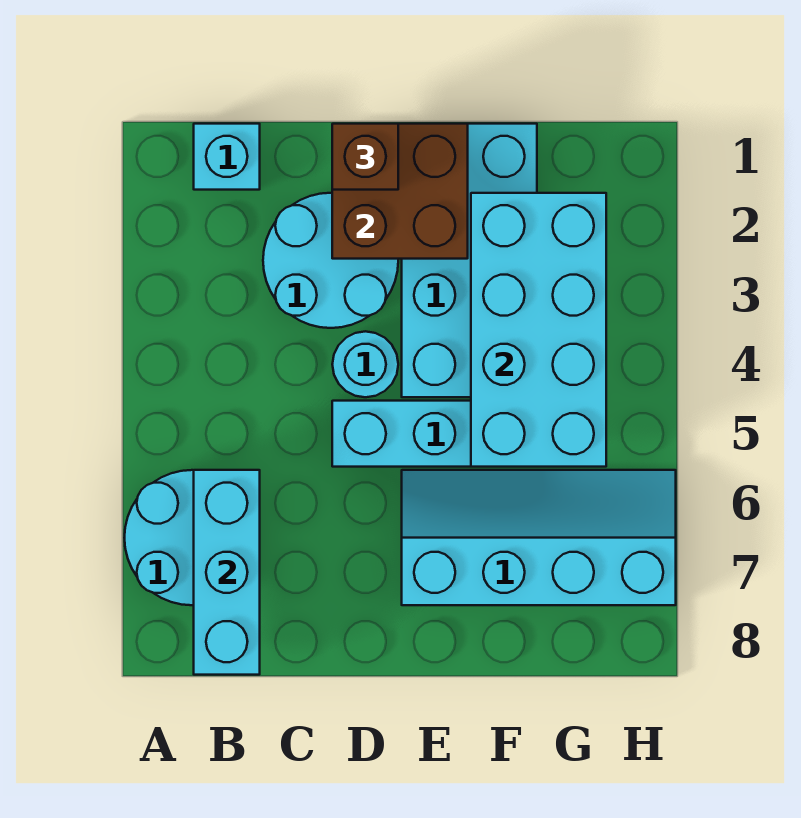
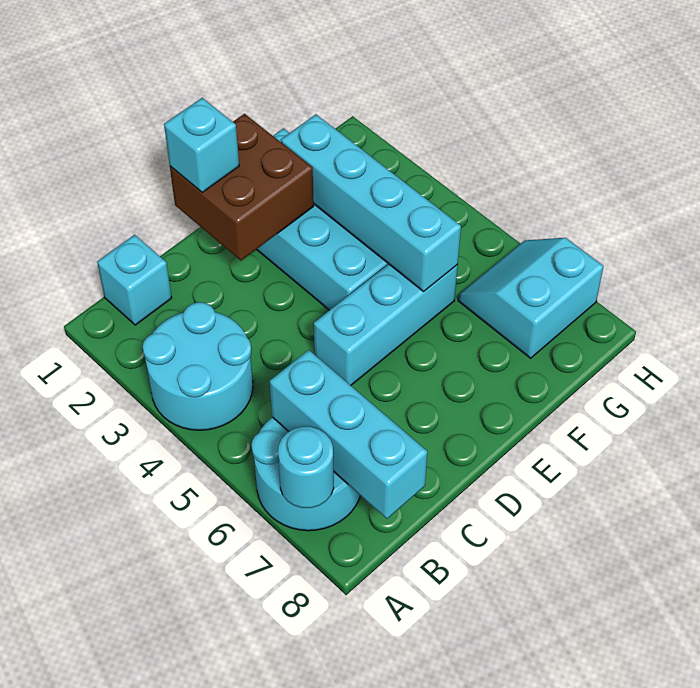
cyan 2x2 round brick [263,193,398,328] -> cyan 2x2 round brick moved to [143,302,253,430]
brown 1x1 brick [332,124,398,190] -> cyan 1x1 brick [164,98,239,192]
cyan 1x1 round brick [332,331,398,397] -> cyan 1x1 round brick moved to [278,427,334,508]
cyan 2x4 slope [402,470,676,605] -> cyan 2x2 slope [458,238,604,358]
cyan 2x4 brick [471,193,606,467] -> cyan 1x4 brick [281,114,461,292]

